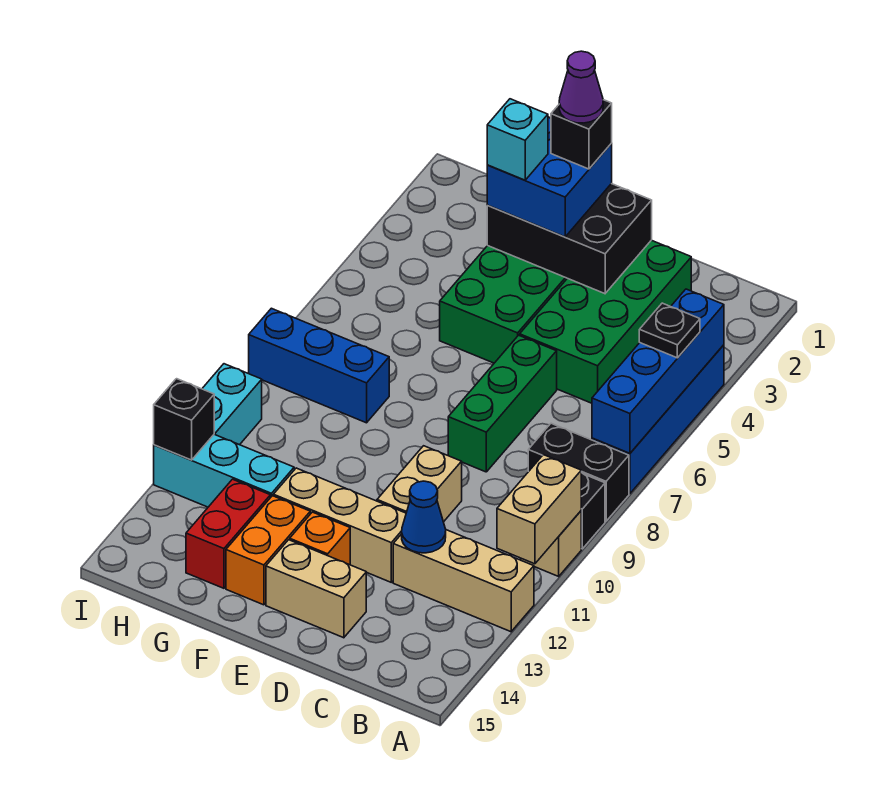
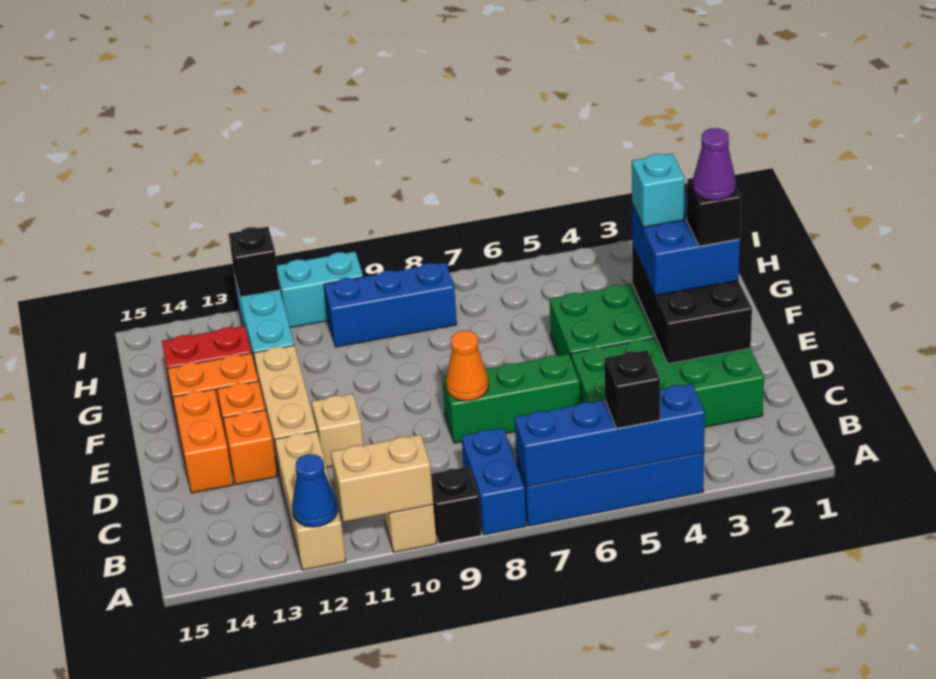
black 1x1 plate [639,303,700,358] -> black 1x1 brick [604,350,660,428]
black 1x2 brick [528,423,629,521] -> blue 1x2 brick [462,428,526,535]
blue 1x1 cone [402,481,446,553] -> blue 1x1 cone moved to [292,454,337,527]
none -> orange 1x1 cone [446,331,488,401]
tan 1x2 brick [377,446,462,522] -> tan 1x1 brick [312,394,364,467]
none -> orange 1x1 brick [223,410,277,484]
tan 1x2 brick [266,540,366,638] -> orange 1x2 brick [173,389,233,493]
blue 1x3 brick [249,308,389,423] -> blue 1x3 brick turned to [324,262,457,347]

